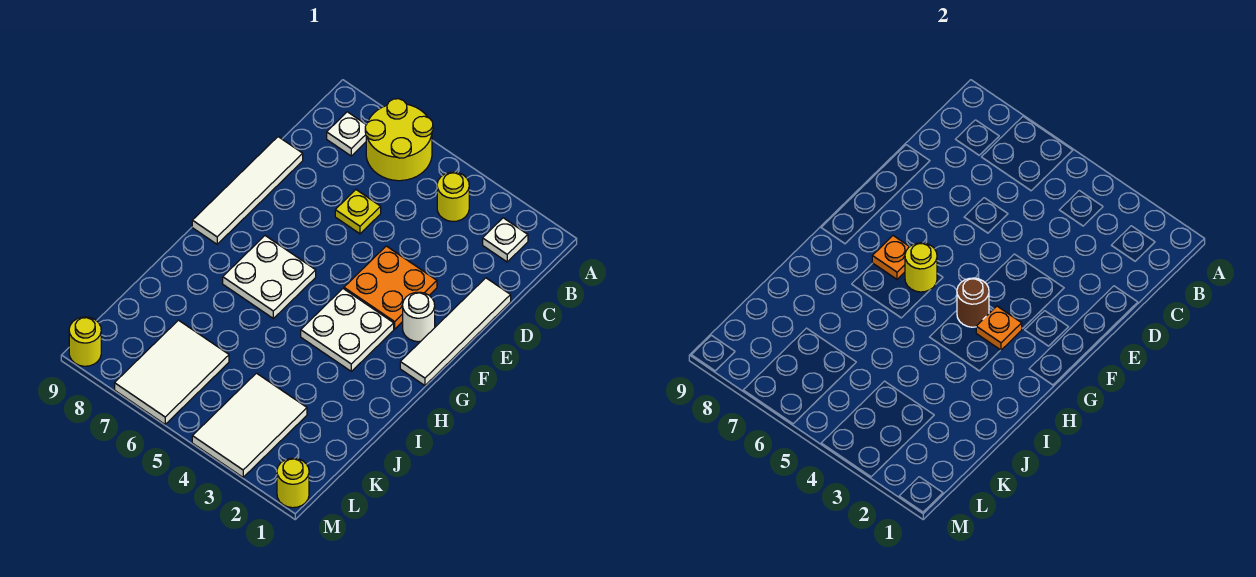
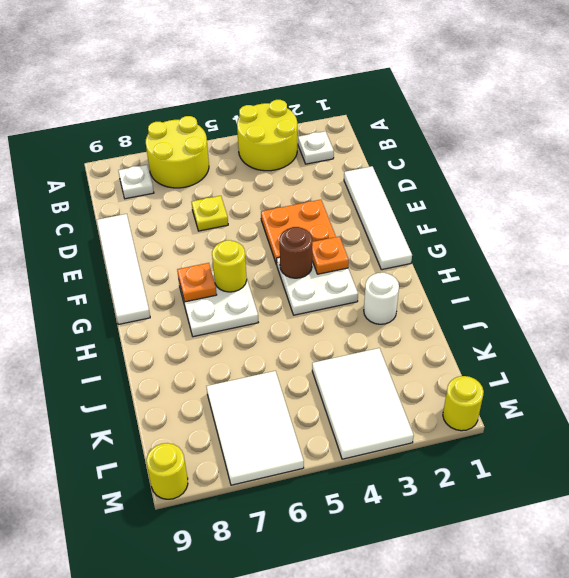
yellow 1x1 round brick [437,172,469,221] -> yellow 2x2 round brick [237,100,297,171]
white 1x1 round brick [403,292,435,342] -> white 1x1 round brick moved to [364,273,399,324]

